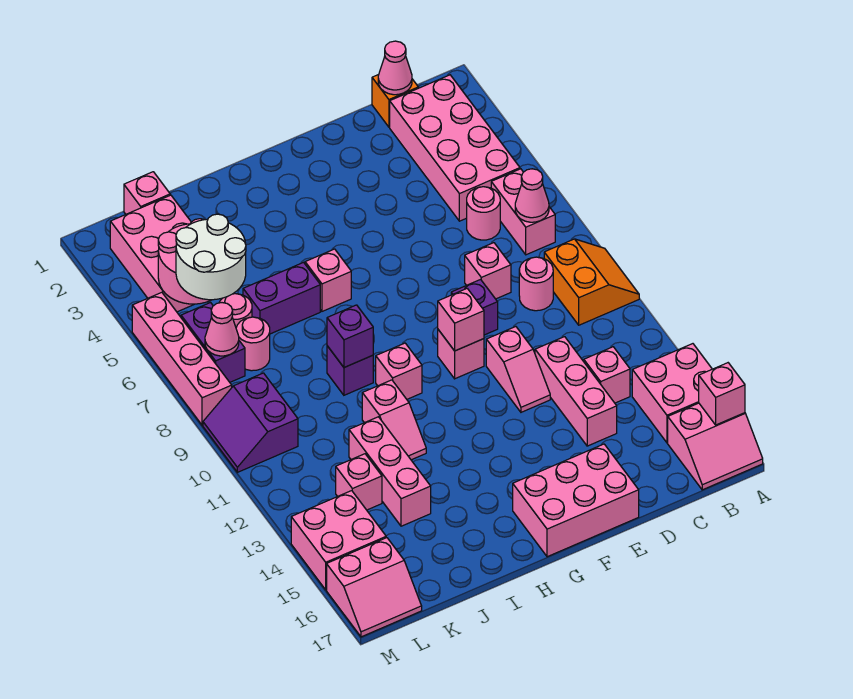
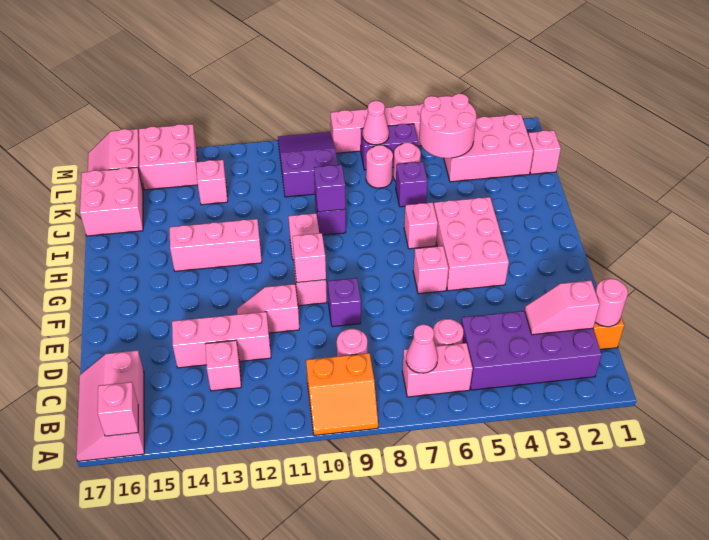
pink 2x2 brick [632,344,712,443] -> pink 2x2 brick moved to [80,167,143,236]
pink 2x2 slope [668,403,763,490] -> pink 2x3 slope [76,350,144,461]
pink 2x4 brick [390,75,520,221] -> purple 2x4 brick [461,311,602,390]
pink 1x1 cone [378,41,412,95] -> pink 1x1 round brick [595,279,628,327]
pink 1x1 brick [465,243,511,299] -> pink 1x1 brick moved to [413,246,448,294]
pink 2x3 brick [513,444,639,557] -> pink 2x3 brick moved to [434,197,509,291]
purple 1x2 brick [243,263,320,334] -> purple 1x1 brick [396,162,428,207]
pink 1x2 slope [362,380,426,460] -> pink 1x2 slope moved to [525,281,600,335]
pink 1x3 brick [349,417,431,526] -> pink 1x3 brick moved to [170,219,262,271]
white 2x2 round brick [176,214,246,300] -> none
purple 2x2 slope [203,373,298,472] -> purple 2x3 slope [278,132,338,197]

